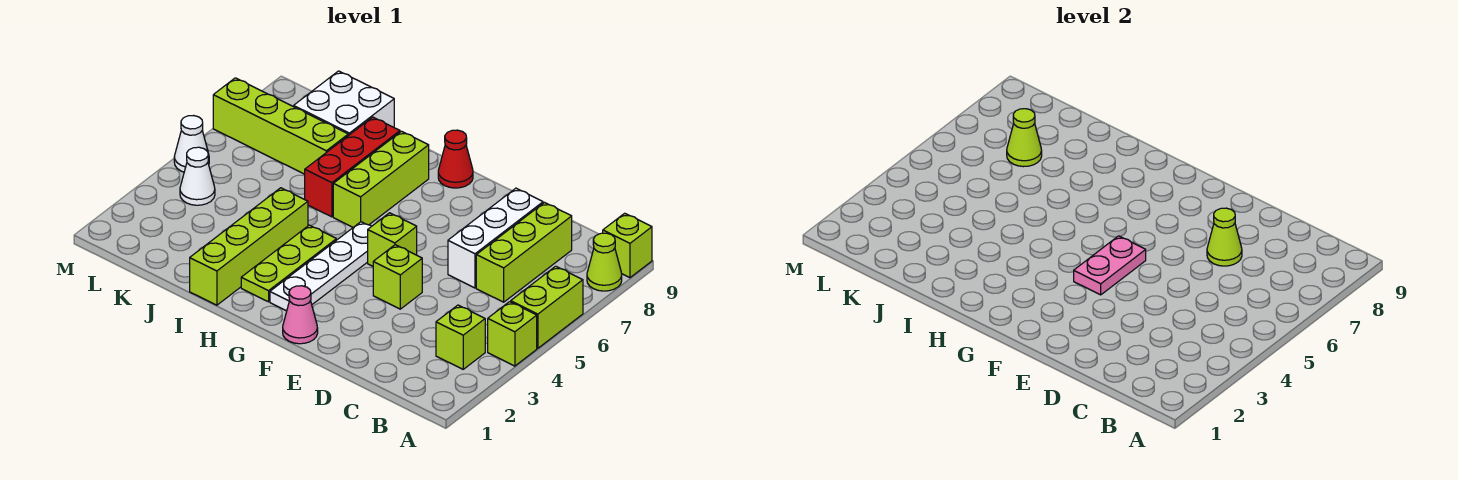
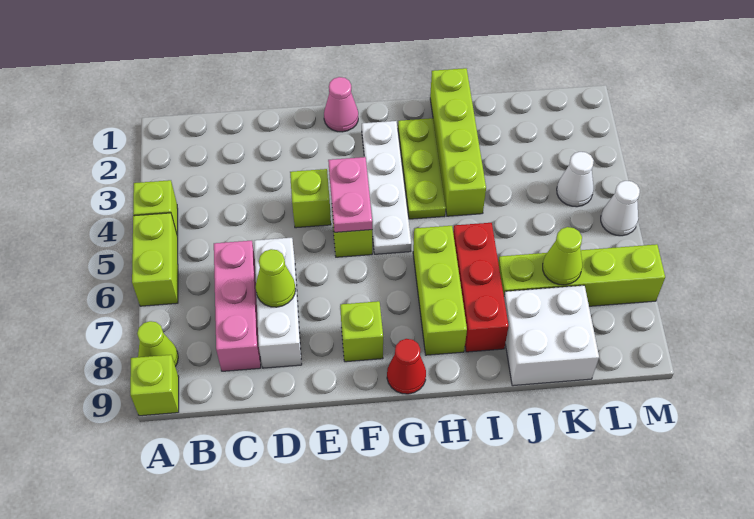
lime 1x1 brick [436,305,485,369] -> lime 1x1 brick moved to [340,301,383,362]
lime 1x3 brick [476,203,572,302] -> pink 1x3 brick [214,241,261,371]

